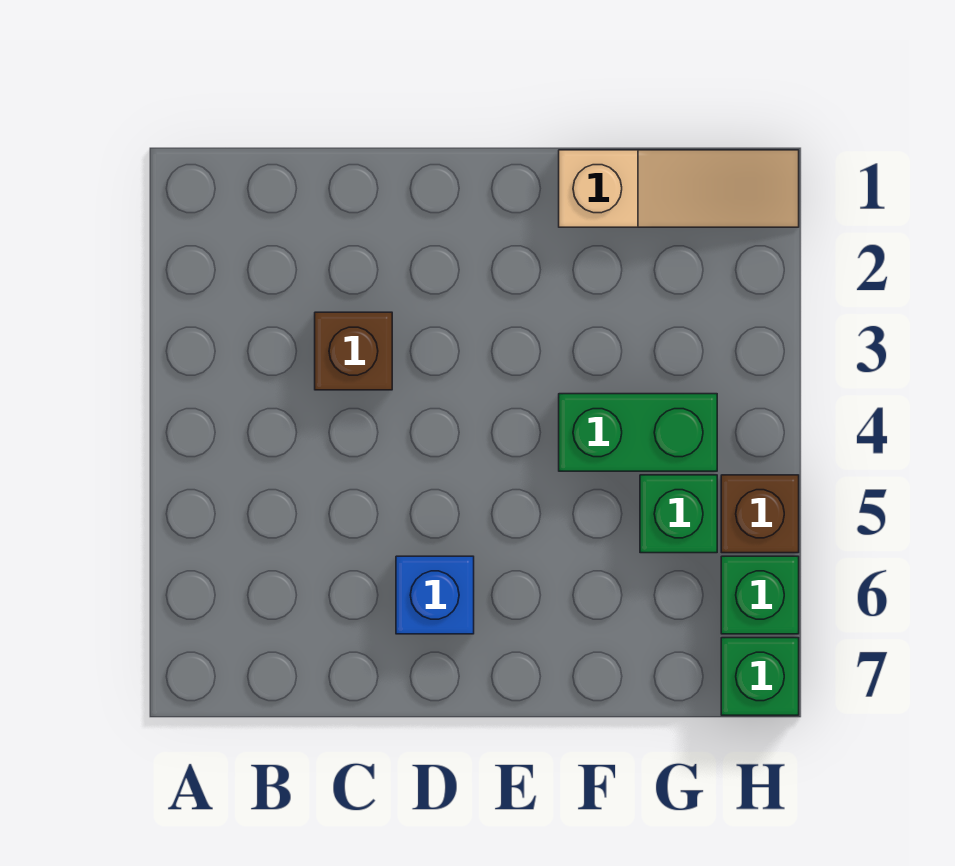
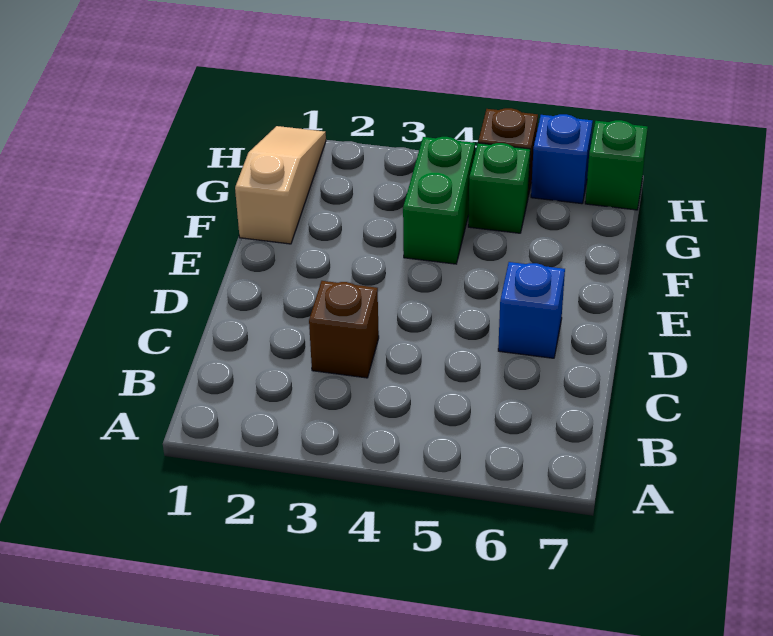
green 1x1 brick [721,556,799,634] -> blue 1x1 brick [531,114,593,204]

